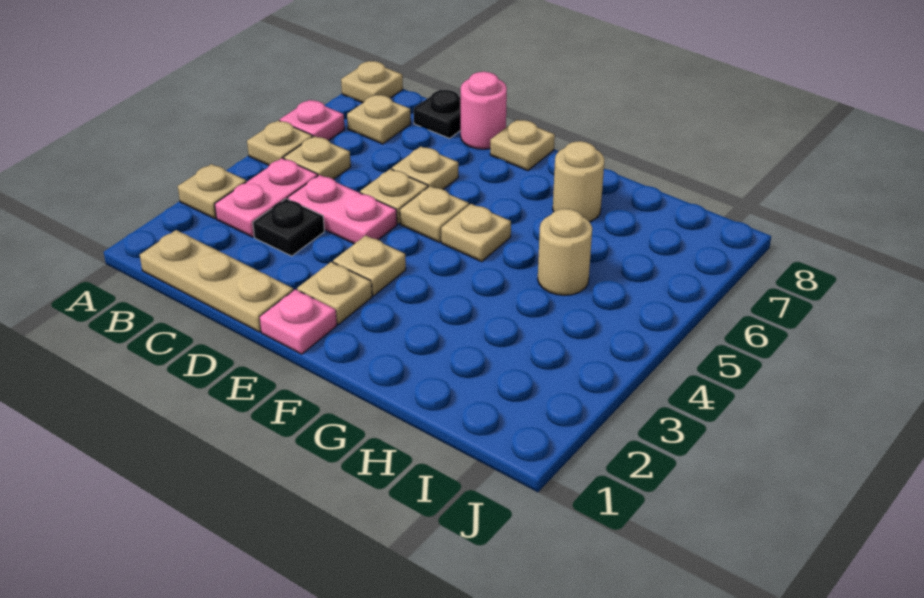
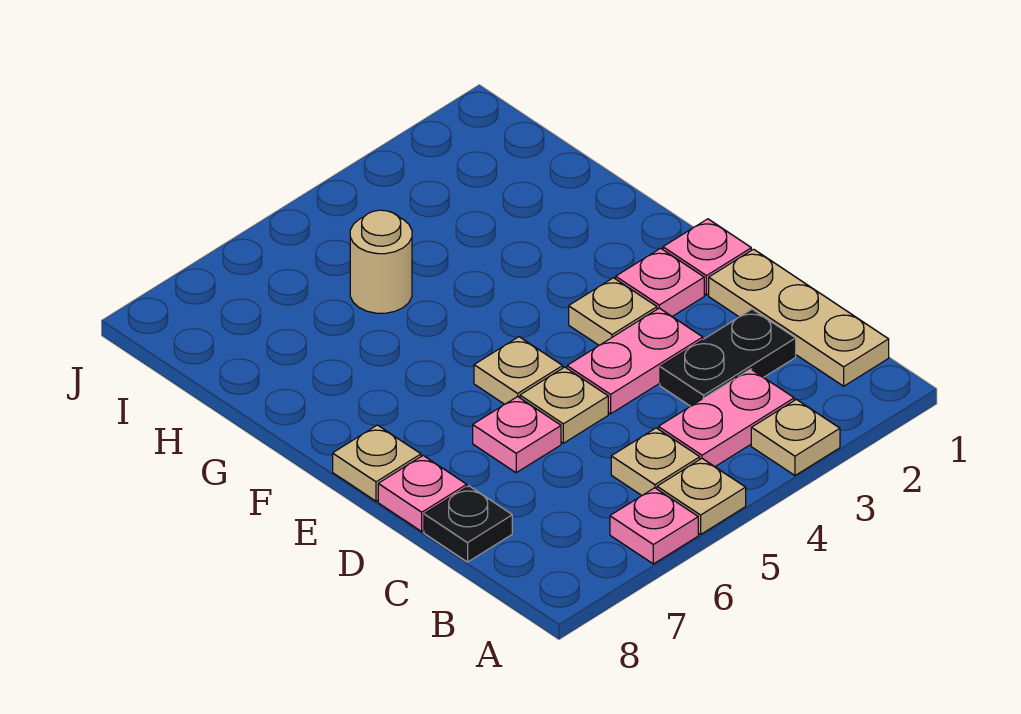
tan 1x1 plate [341,61,403,103] -> none
tan 1x1 plate [347,95,411,144] -> none
black 1x1 plate [253,199,324,256] -> black 1x2 plate [660,309,796,406]
pink 1x2 plate [288,175,397,244] -> pink 1x2 plate turned to [567,308,703,414]
tan 1x1 plate [392,147,458,189] -> pink 1x1 plate [473,397,561,473]
pink 1x1 round brick [461,72,507,149] -> pink 1x1 plate [378,456,467,532]
tan 1x1 plate [297,262,372,324] -> pink 1x1 plate [616,248,704,316]
tan 1x1 plate [441,204,511,262] -> none
tan 1x1 round brick [553,141,605,222] -> none

